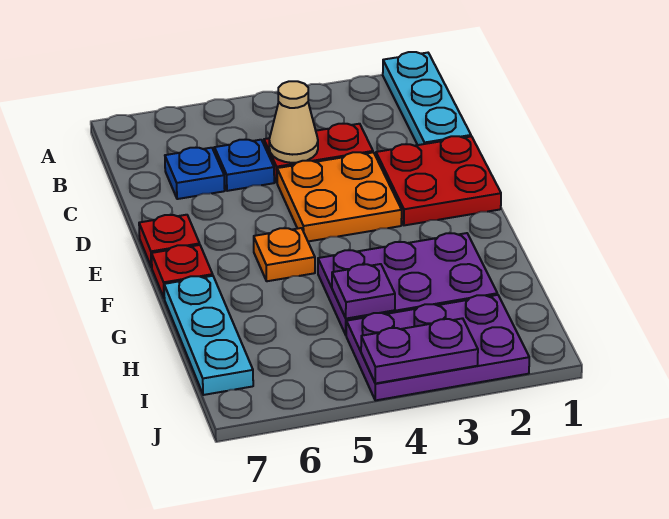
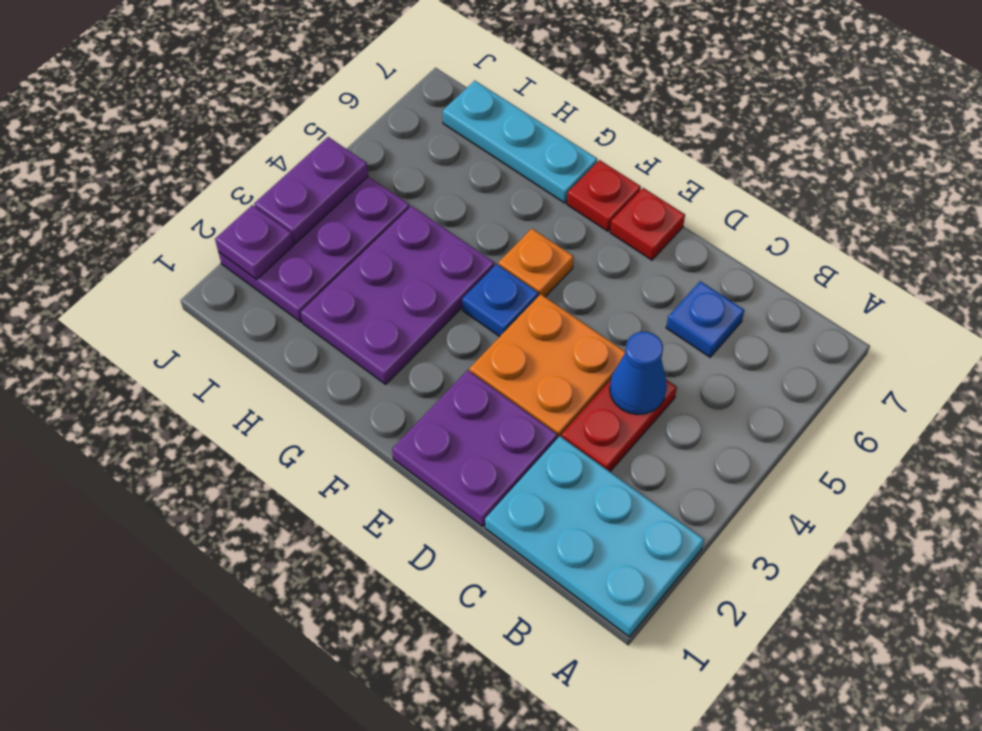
cyan 1x3 plate [383,52,471,145] -> cyan 2x3 plate [485,436,704,637]
tan 1x1 cone [269,81,318,163] -> blue 1x1 cone [610,332,667,415]
blue 1x1 plate [215,140,274,191] -> blue 1x1 plate moved to [462,264,539,337]
red 2x2 plate [376,136,501,225] -> purple 2x2 plate [392,370,557,526]
purple 1x1 plate [332,264,395,319] -> purple 1x1 plate moved to [215,205,294,279]

